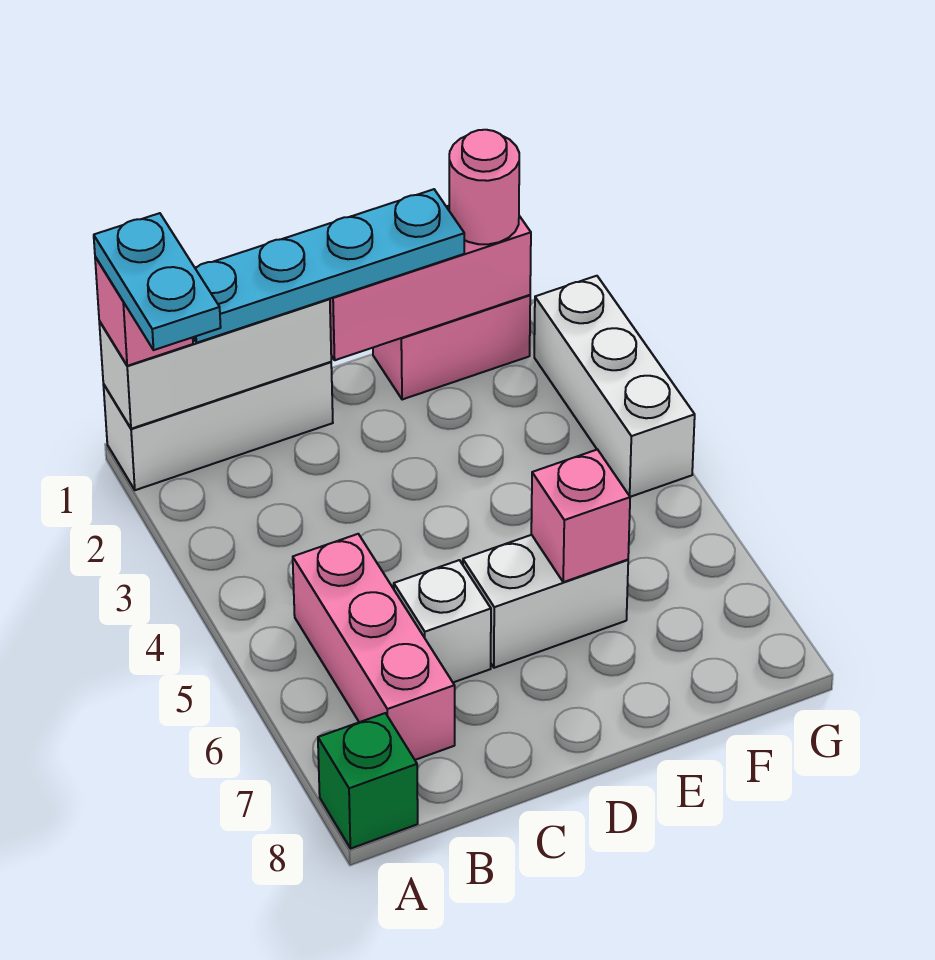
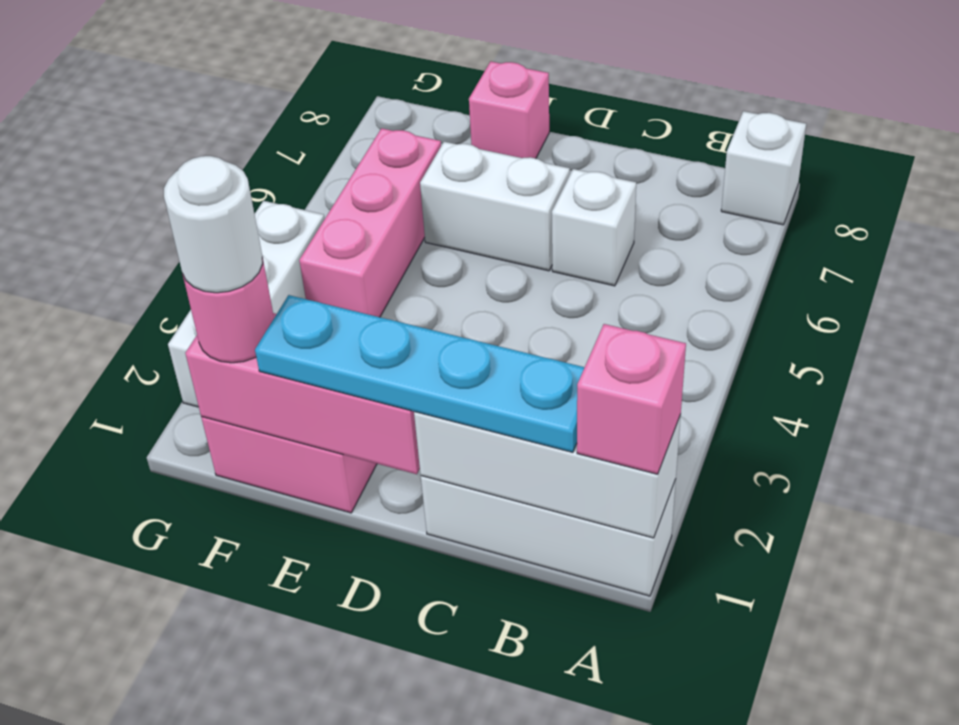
cyan 1x2 plate [94,213,221,350] -> none
green 1x1 brick [318,713,418,849] -> white 1x1 brick [721,111,806,225]
pink 1x3 brick [293,534,455,760] -> pink 1x3 brick moved to [299,128,441,317]
pink 1x1 brick [531,450,630,582] -> pink 1x1 brick moved to [469,61,549,158]
none -> white 1x1 round brick [164,156,263,293]

